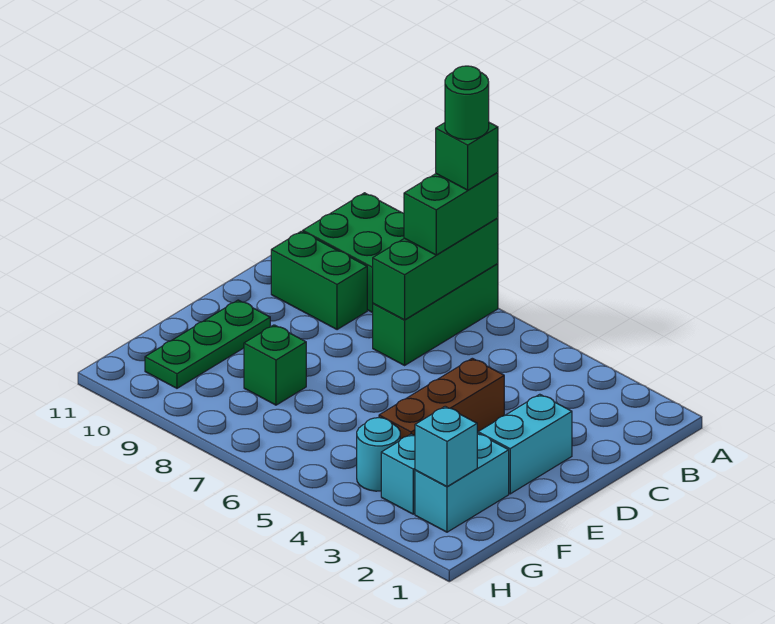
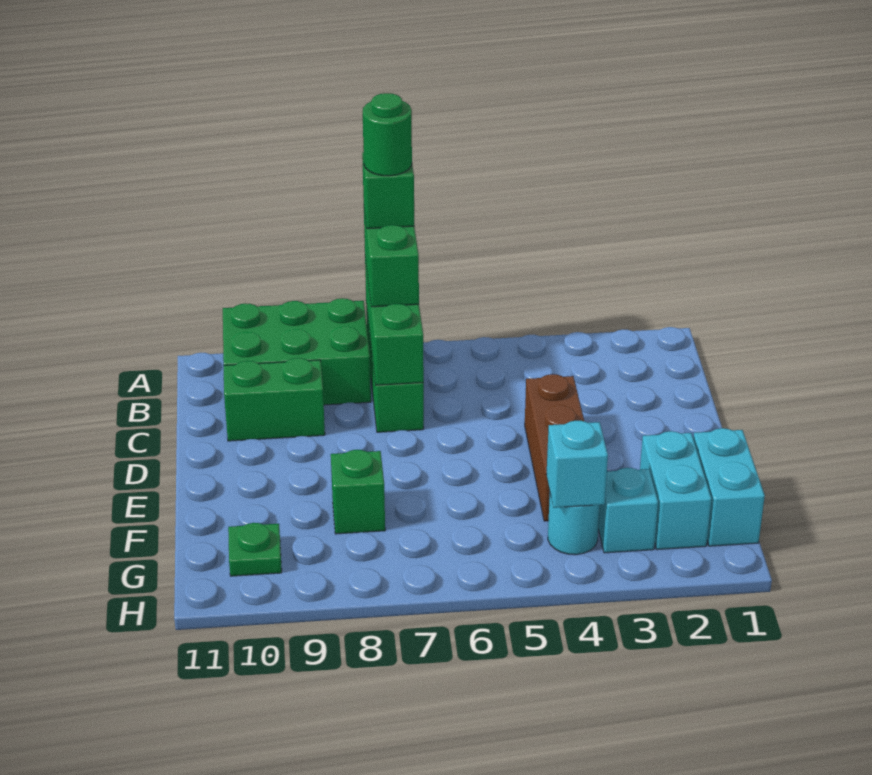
cyan 1x2 brick [478,394,572,494] -> cyan 1x2 brick moved to [693,428,765,546]
green 1x3 plate [145,300,270,388] -> green 1x1 plate [228,523,282,576]
cyan 1x1 brick [415,406,477,487] -> cyan 1x1 brick moved to [546,421,608,508]

